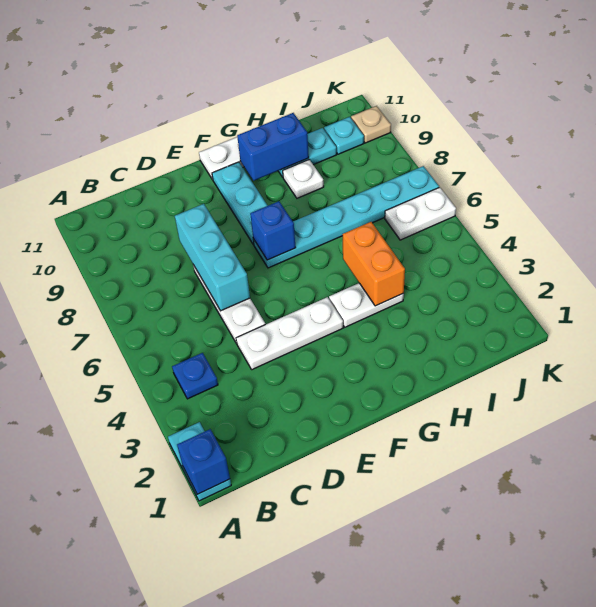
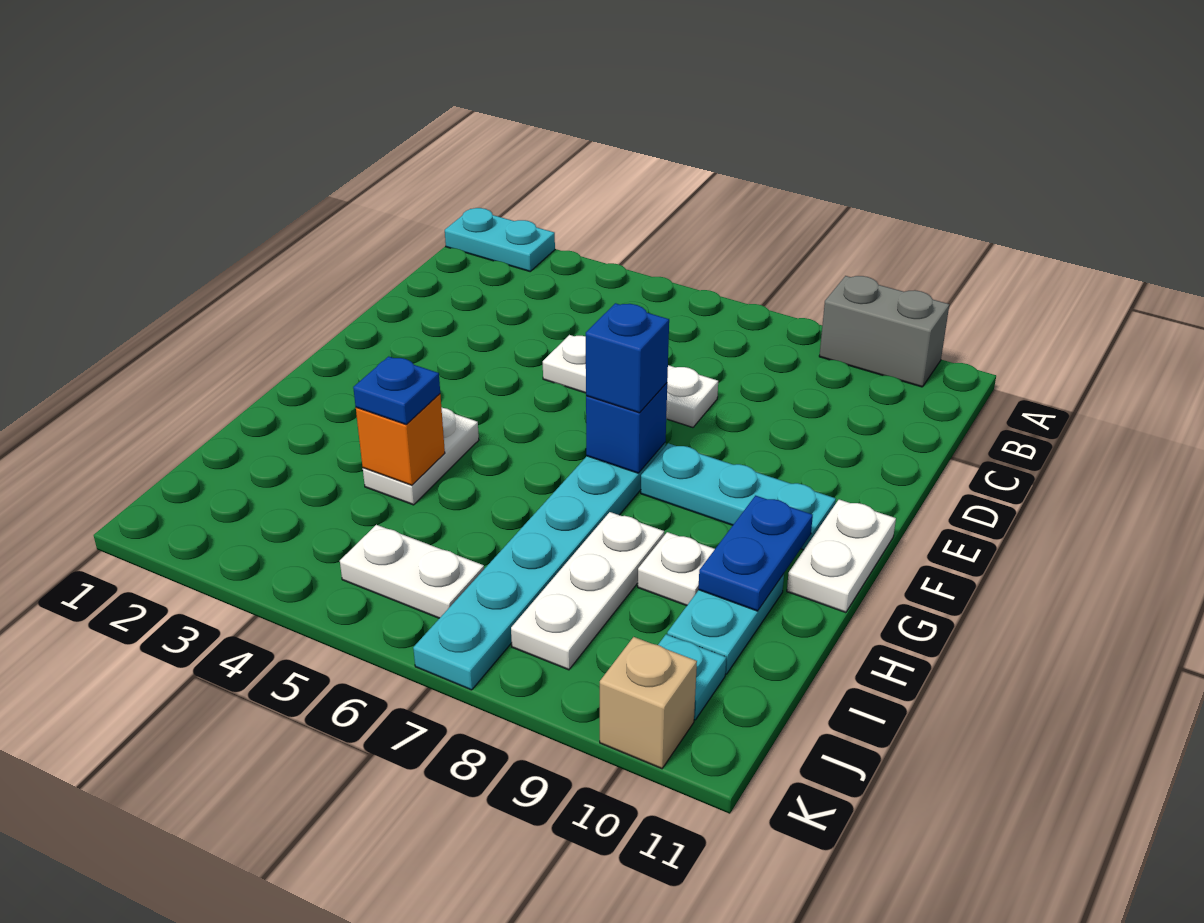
blue 1x1 brick [177,429,230,494] -> blue 1x1 brick moved to [586,303,669,413]
none -> grey 1x2 brick [819,276,949,387]
blue 1x1 plate [172,353,218,399] -> blue 1x1 plate moved to [353,356,440,425]
white 1x3 plate [236,297,343,370] -> white 1x3 plate moved to [511,512,664,670]
cyan 1x3 brick [175,204,250,311] -> none
blue 1x2 brick [237,113,309,181] -> blue 1x2 plate [698,496,813,611]
orange 1x2 brick [343,222,405,306] -> orange 1x1 brick [356,394,445,485]
white 1x2 plate [385,187,456,240] -> white 1x2 plate turned to [340,525,484,618]
tan 1x1 plate [351,106,391,143] -> tan 1x1 brick [600,637,697,769]

